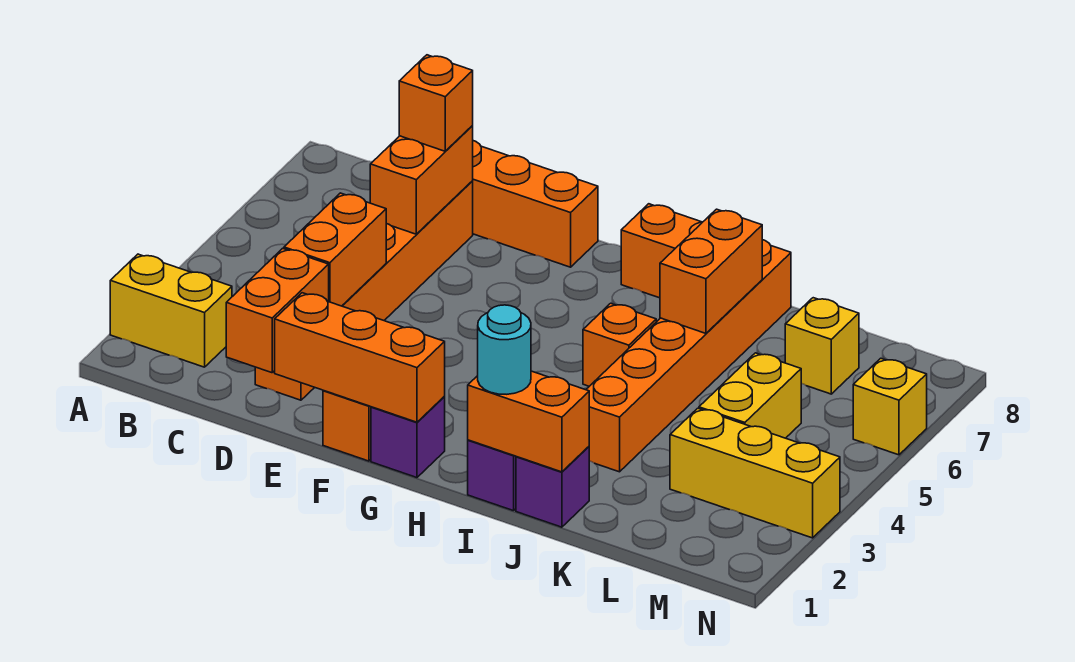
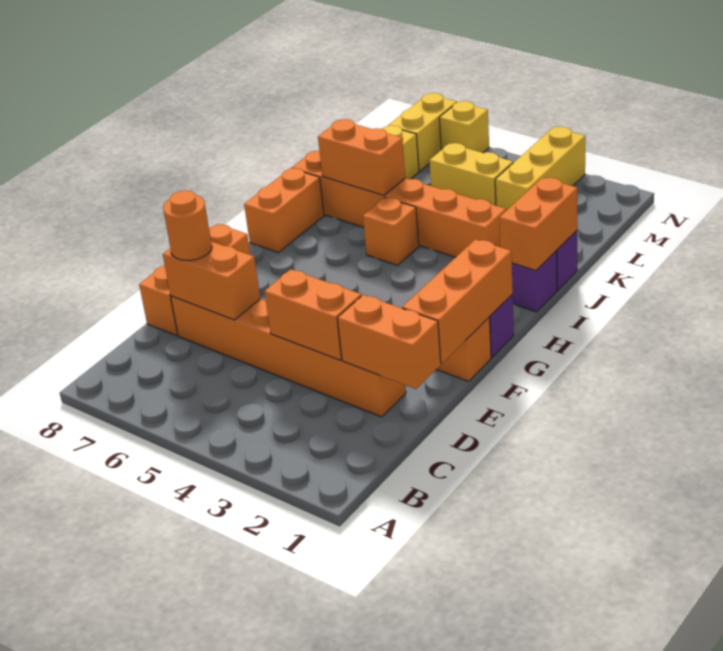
yellow 1x2 brick [110,254,232,367] -> yellow 1x2 brick moved to [388,93,457,171]
orange 1x1 brick [399,55,473,151] -> orange 1x1 round brick [163,190,212,261]
cyan 1x1 round brick [478,305,531,394] -> none

